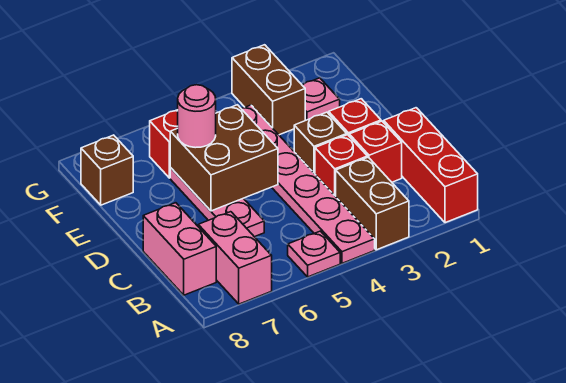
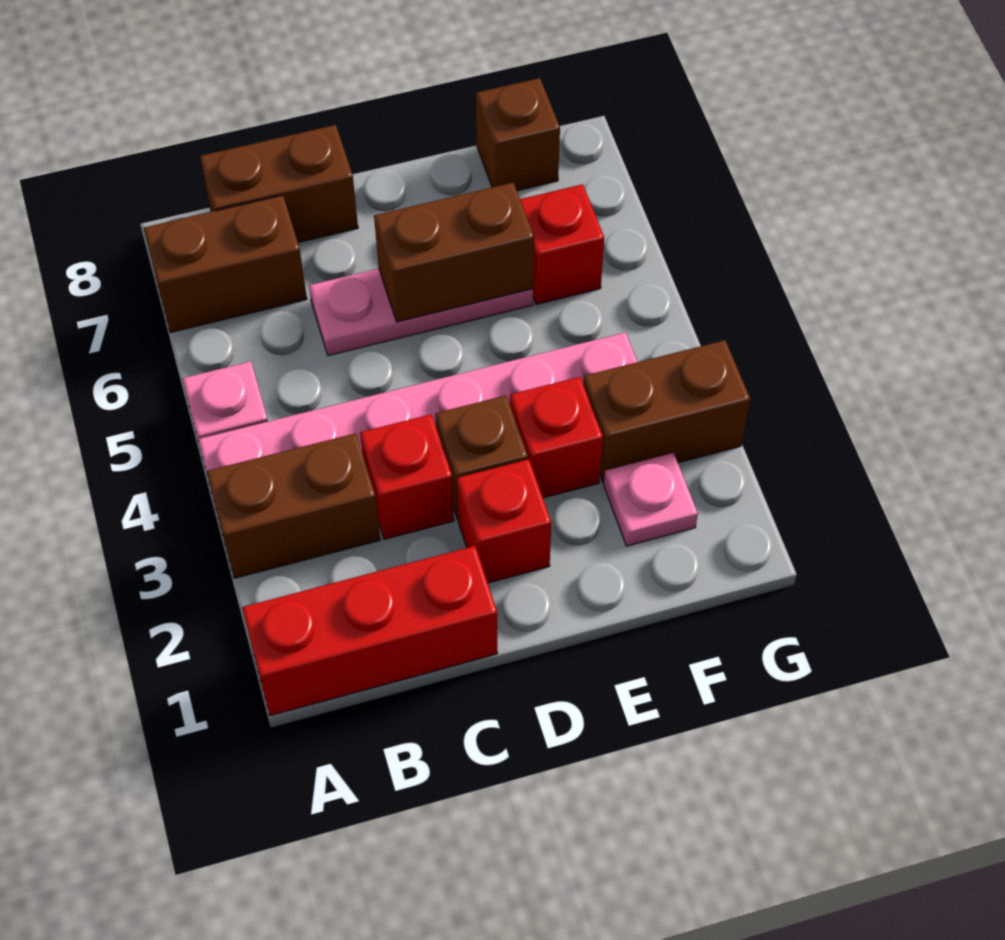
pink 1x2 brick [198,212,272,304] -> brown 1x2 brick [143,195,307,333]
pink 1x2 brick [143,203,216,295] -> brown 1x2 brick [200,125,358,243]
red 1x1 brick [349,121,402,182] -> red 1x1 brick moved to [510,377,603,498]
brown 2x2 brick [170,105,278,211] -> brown 1x2 brick [374,183,534,322]
pink 1x1 round brick [178,85,216,148] -> none

